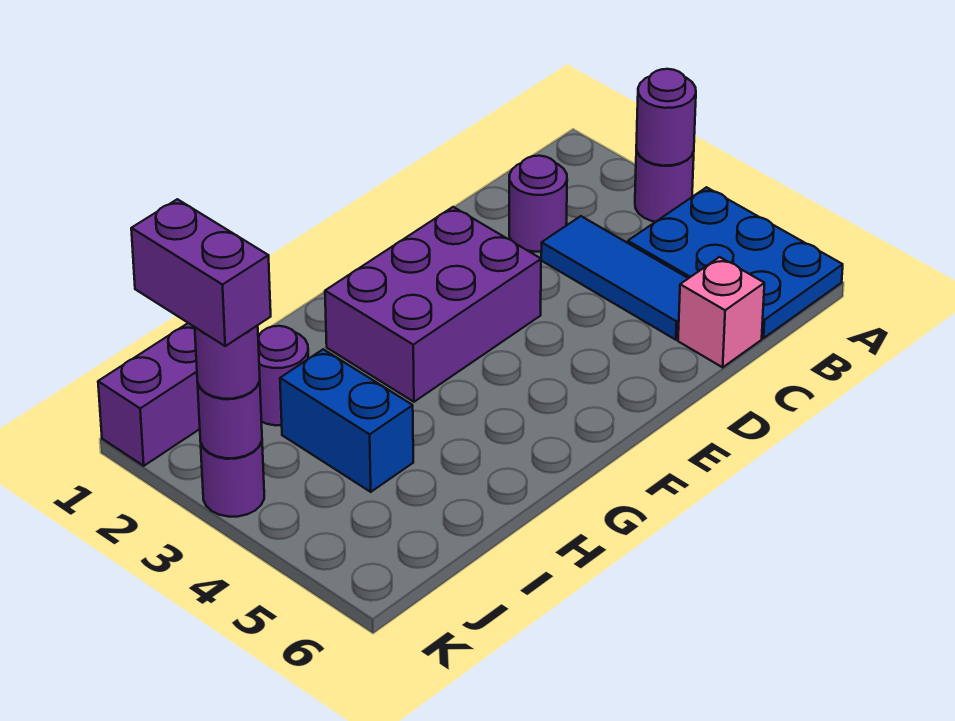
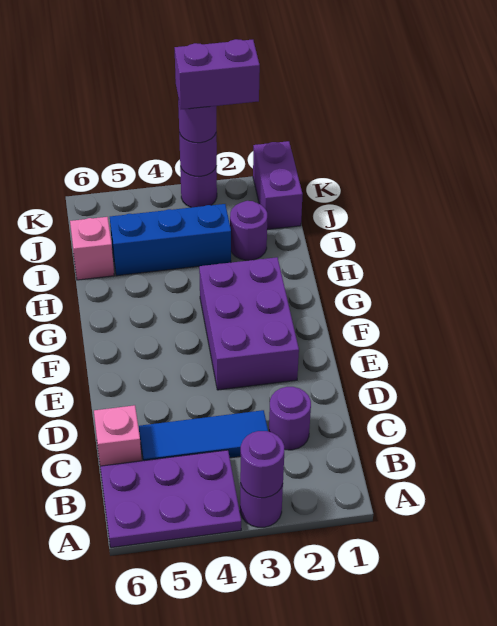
blue 2x3 plate [628,187,843,338] -> purple 2x3 plate [100,450,241,548]
blue 1x2 brick [280,349,413,492] -> blue 1x3 brick [110,204,231,276]
none -> pink 1x1 brick [70,217,114,280]

